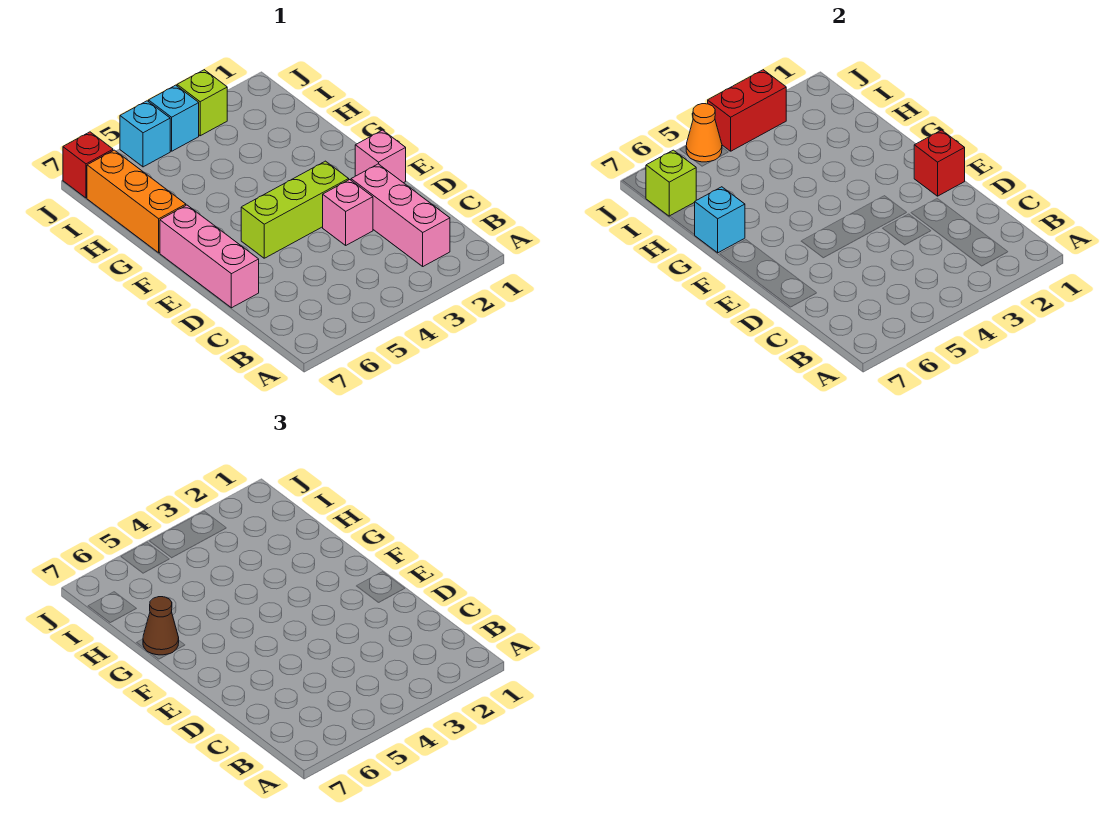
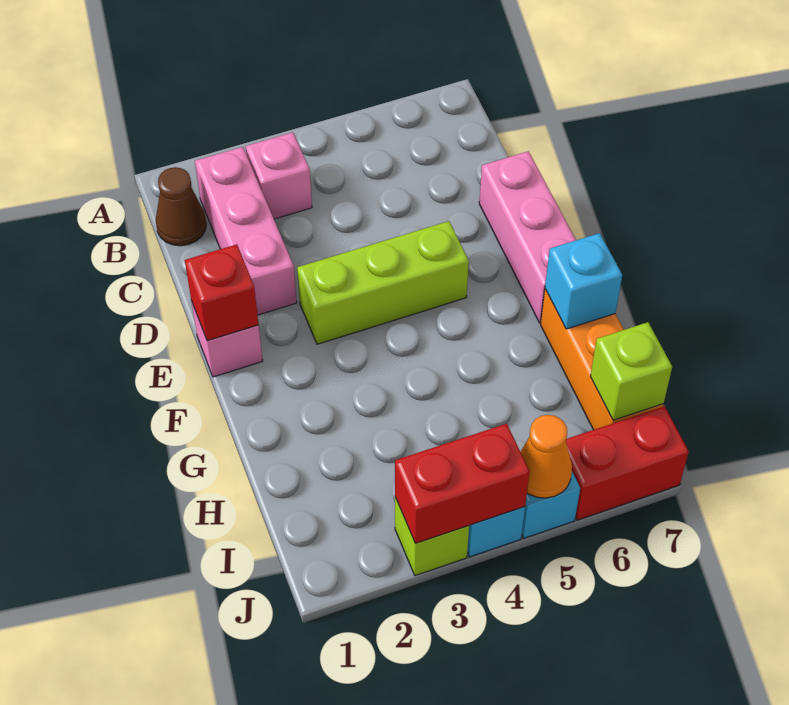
pink 1x1 brick [323,180,373,245] -> pink 1x1 brick moved to [245,132,312,219]
brown 1x1 cone [143,597,179,655] -> brown 1x1 cone moved to [156,167,206,246]
red 1x1 brick [63,132,113,198] -> red 1x2 brick [566,406,689,520]

